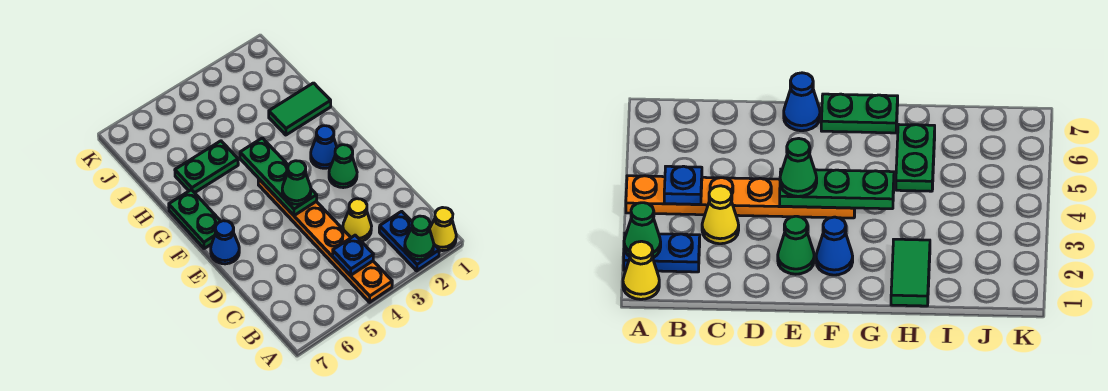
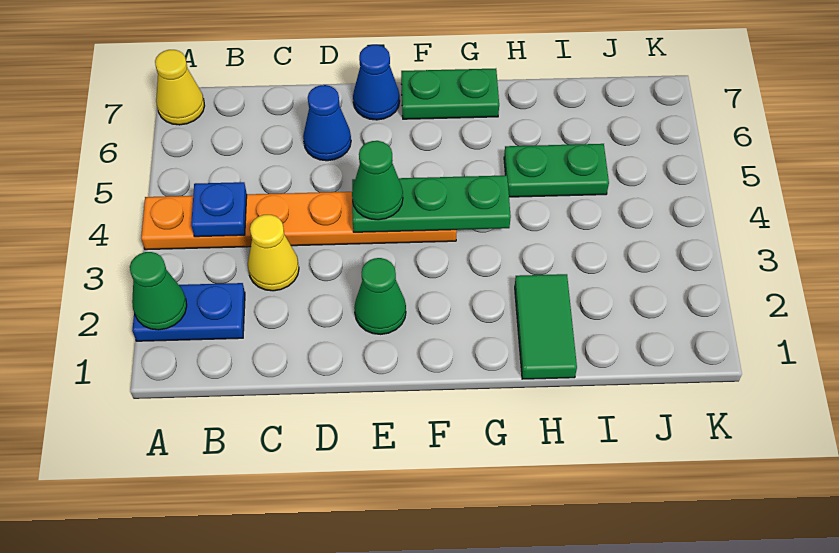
yellow 1x1 cone [430,208,456,251] -> yellow 1x1 cone moved to [155,50,205,125]
blue 1x1 cone [311,126,337,168] -> blue 1x1 cone moved to [303,85,351,161]
green 1x2 plate [175,141,238,193] -> green 1x2 plate turned to [504,144,609,197]

